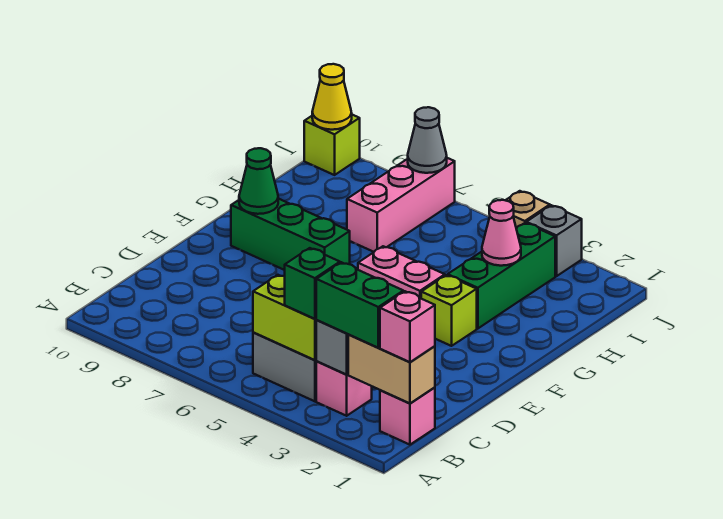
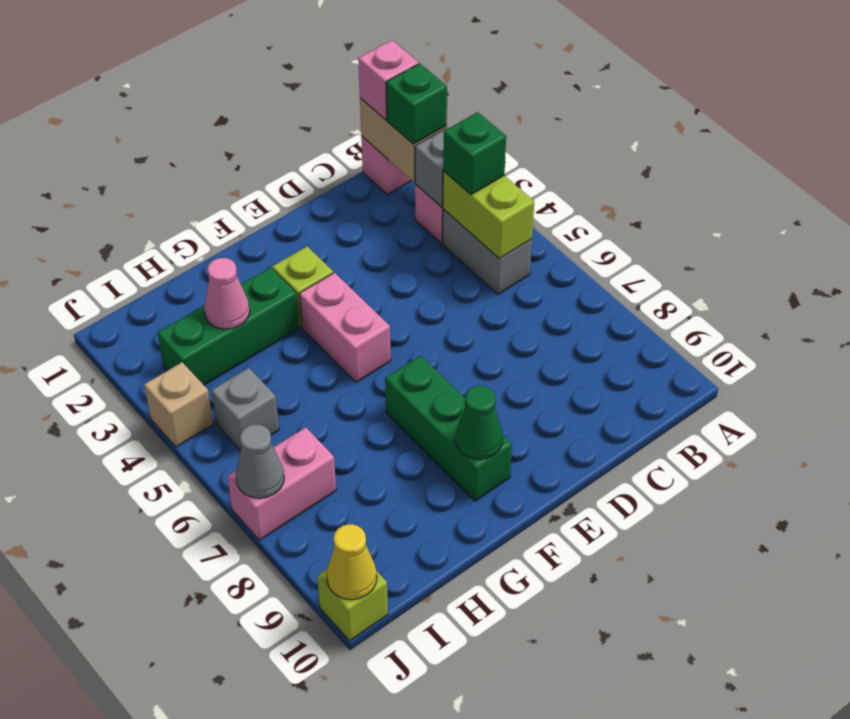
green 1x2 brick [316,262,403,348] -> green 1x1 brick [386,64,447,144]
pink 1x3 brick [347,158,455,252] -> pink 1x2 brick [227,427,336,540]
grey 1x1 brick [526,205,582,276] -> grey 1x1 brick moved to [211,368,279,451]

